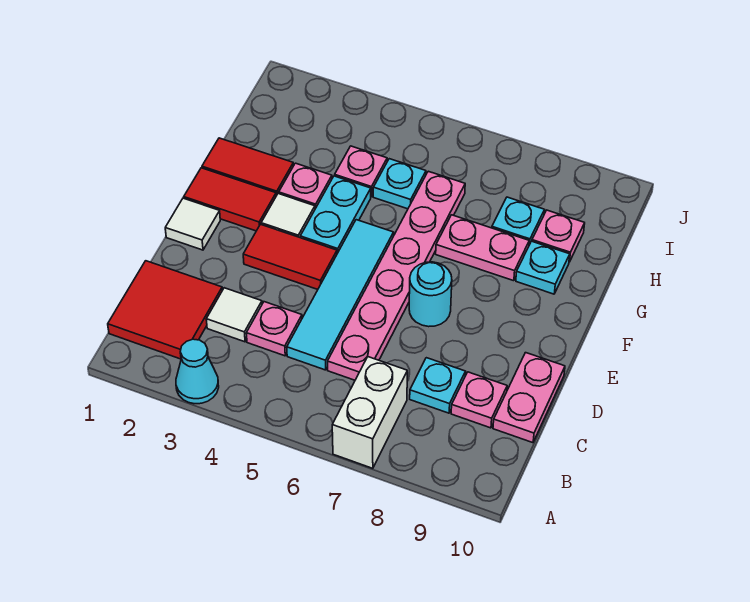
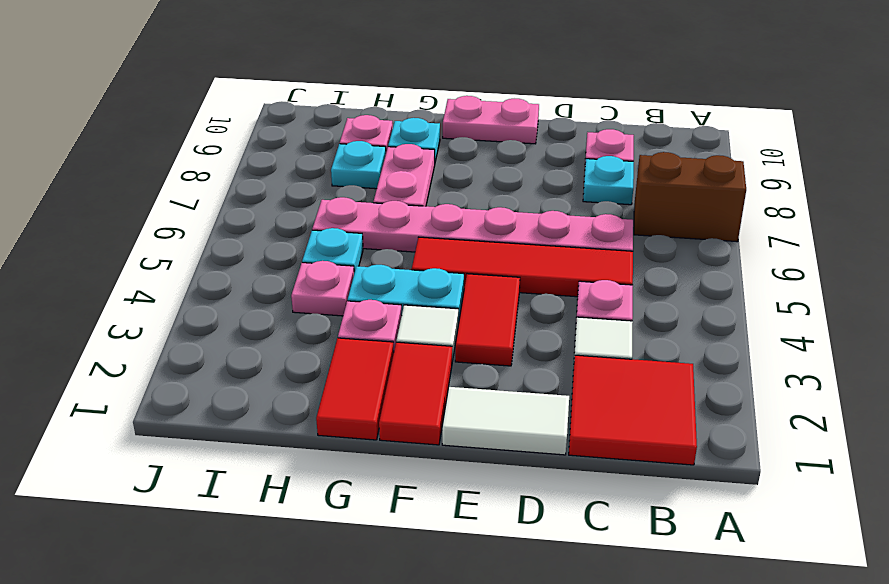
cyan 1x1 cone [176,339,219,404] -> none
white 1x2 brick [332,357,407,468] -> brown 1x2 brick [634,152,746,242]
cyan 1x4 tile [287,220,394,370] -> red 1x4 tile [412,237,633,297]
pink 1x2 plate [493,353,565,443] -> pink 1x2 plate moved to [443,96,539,144]
white 1x1 tile [165,198,220,250] -> white 1x2 tile [442,387,569,455]
cyan 1x1 round brick [409,262,452,327] -> none

